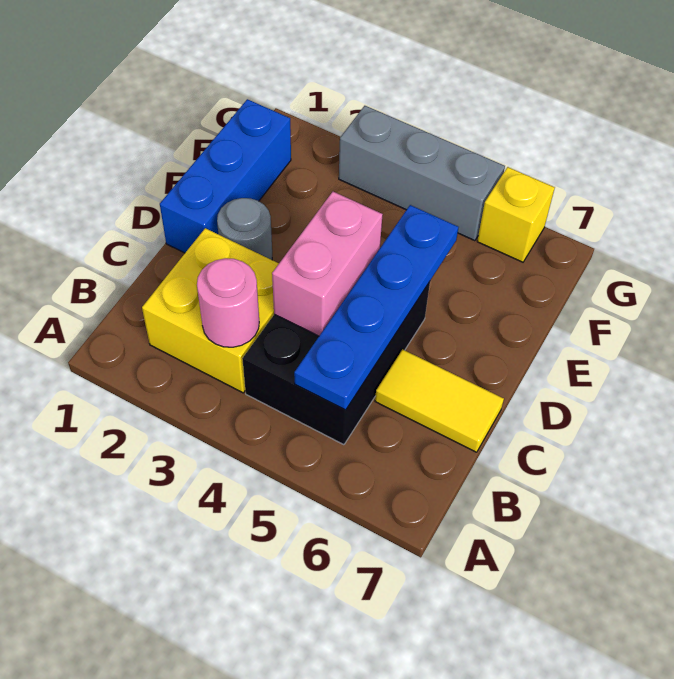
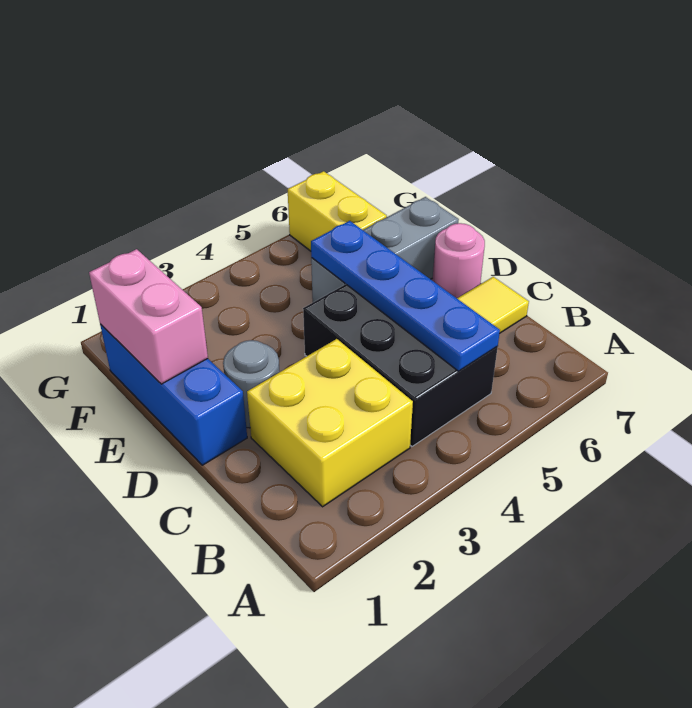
pink 1x1 round brick [197,258,259,347] -> pink 1x1 round brick moved to [433,223,485,298]
pink 1x2 brick [272,192,383,336] -> pink 1x2 brick moved to [89,249,208,384]
grey 1x3 brick [339,106,505,241] -> grey 1x3 brick moved to [311,197,459,302]
yellow 1x1 brick [477,167,555,262] -> yellow 1x2 brick [288,171,387,251]

